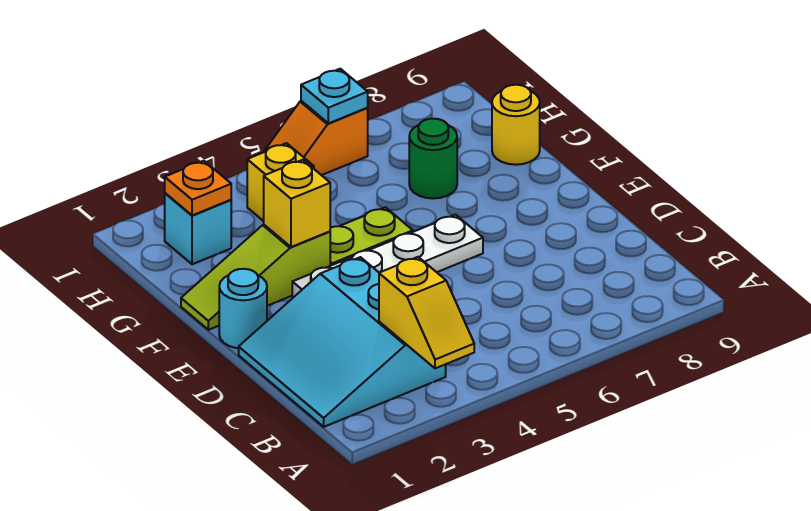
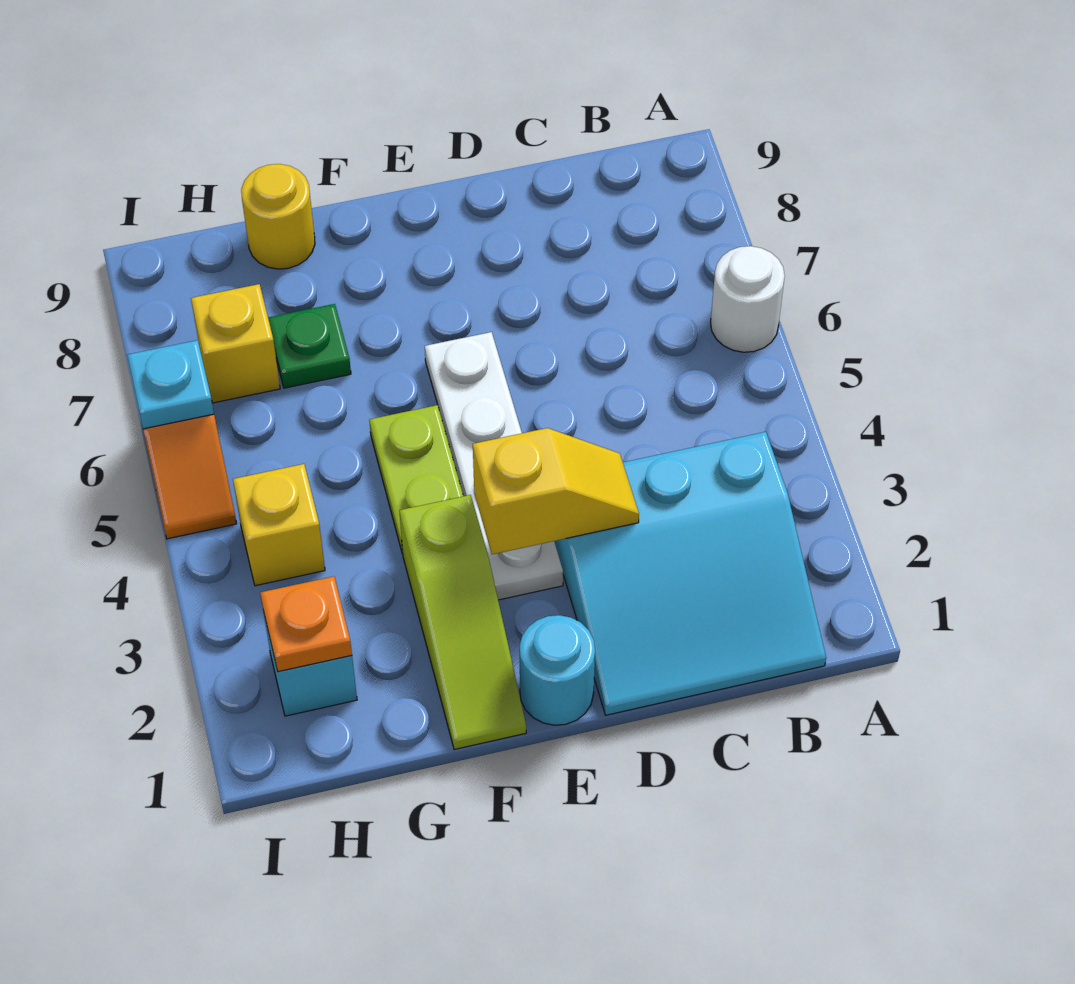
yellow 1x2 slope [379,257,474,368] -> yellow 1x2 slope moved to [473,428,639,554]
none -> white 1x1 round brick [711,246,785,352]
yellow 1x1 brick [264,160,330,247] -> yellow 1x1 brick moved to [191,284,280,403]
green 1x1 round brick [409,119,457,198] -> green 1x1 plate [268,304,351,388]

